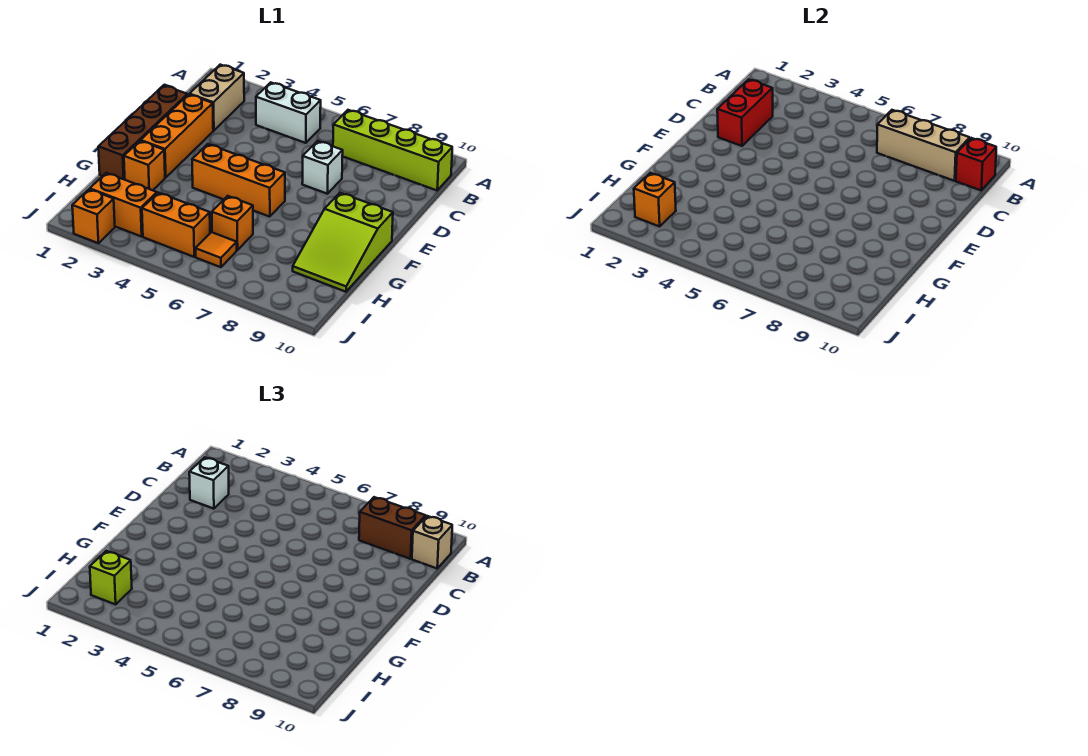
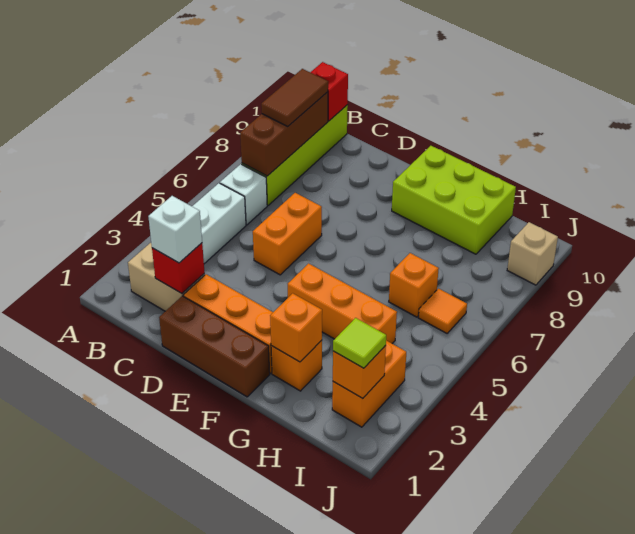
tan 1x3 brick [877,110,970,181] -> brown 1x3 brick [240,92,328,176]
brown 1x2 brick [359,497,426,559] -> brown 1x2 tile [261,69,328,126]
tan 1x1 brick [412,516,452,568] -> tan 1x1 brick moved to [507,222,558,285]
red 1x2 brick [717,79,773,146] -> red 1x1 brick [152,243,205,293]
brown 1x4 brick [98,85,187,180] -> brown 1x3 brick [159,296,270,397]
white 1x1 brick [302,141,343,194] -> white 1x1 brick moved to [220,164,267,225]
orange 1x3 brick [192,144,285,217] -> orange 1x3 brick turned to [288,263,397,343]
lime 2x3 slope [293,193,393,292] -> lime 2x3 brick [392,146,516,254]
lime 1x1 brick [90,551,132,604] -> lime 1x1 tile [333,318,386,368]
orange 1x2 brick [142,193,210,257] -> orange 1x2 brick moved to [253,193,322,275]
orange 1x1 brick [72,189,115,243] -> orange 1x1 brick moved to [270,293,322,362]

